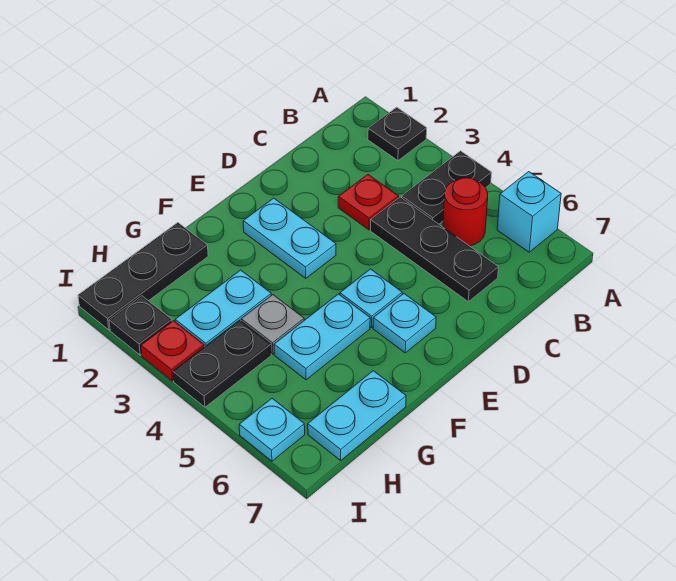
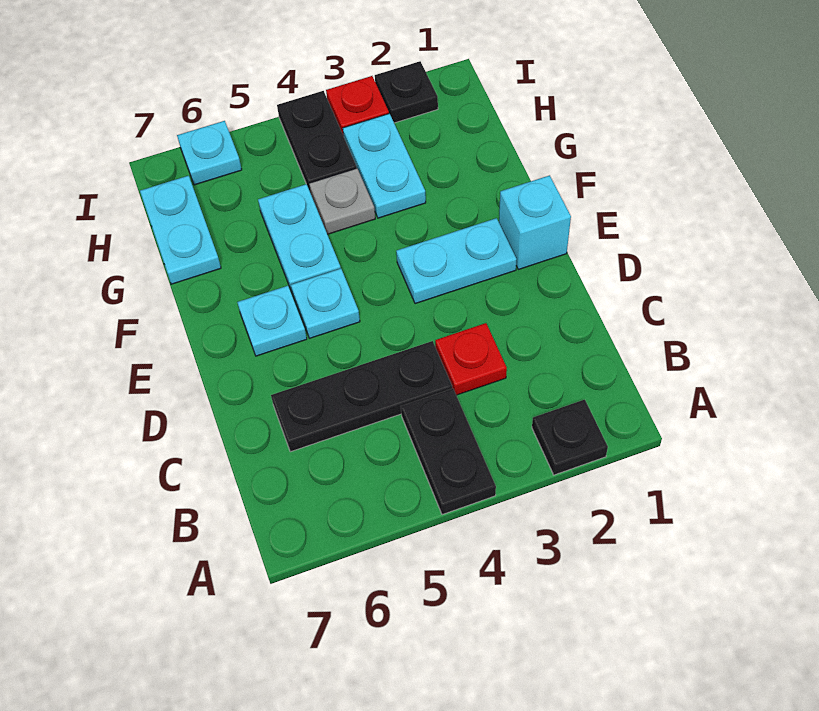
cyan 1x1 brick [497,172,561,252] -> cyan 1x1 brick moved to [499,175,571,270]
red 1x1 round brick [443,178,488,246] -> none
black 1x3 plate [78,223,208,330] -> none

